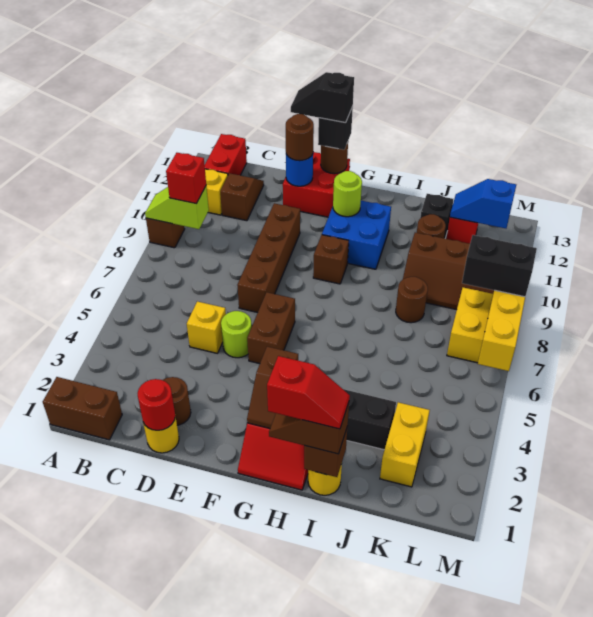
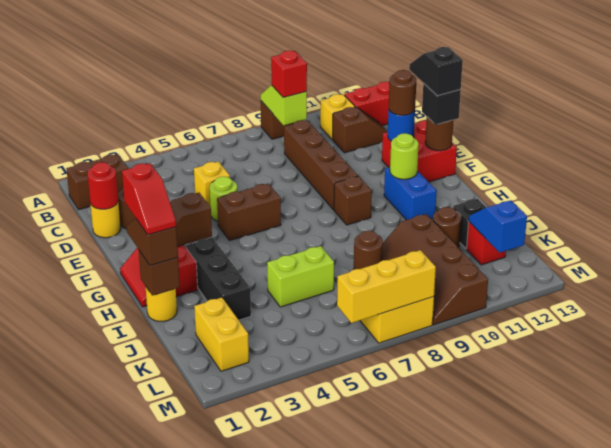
brown 1x2 brick [43,377,122,440] -> brown 1x2 brick turned to [66,154,128,210]
brown 1x4 brick [237,203,300,313] -> brown 1x4 brick turned to [284,120,358,210]
blue 2x2 brick [322,201,391,269] -> blue 1x2 brick [384,167,437,220]
none -> lime 1x2 brick [267,246,334,307]
yellow 1x2 brick [380,402,430,487] -> yellow 1x2 brick turned to [194,298,249,371]
black 1x2 brick [462,235,537,297] -> none

